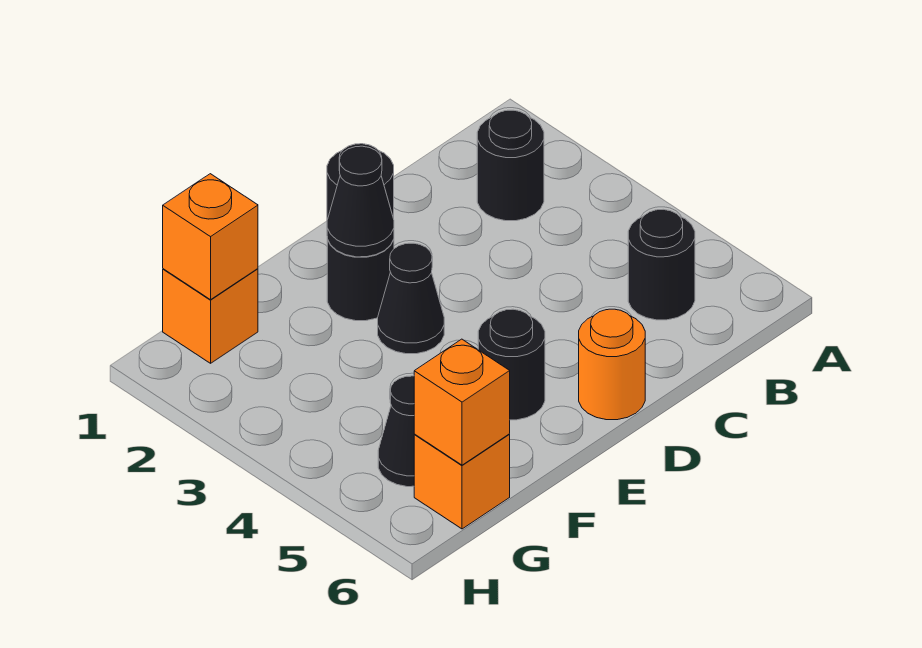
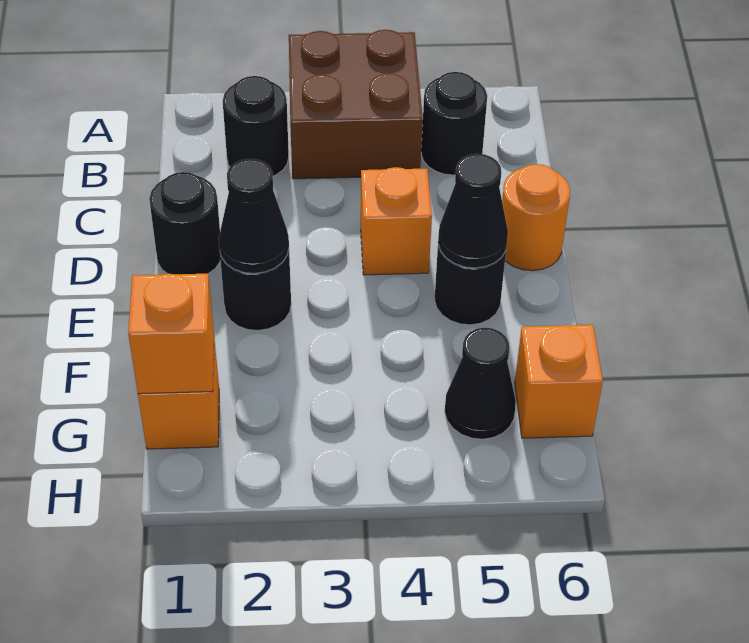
none -> brown 2x2 brick [289,30,423,179]
black 1x1 cone [378,243,444,354] -> black 1x1 cone moved to [438,154,508,268]
orange 1x1 brick [414,339,510,465] -> orange 1x1 brick moved to [361,167,432,275]

